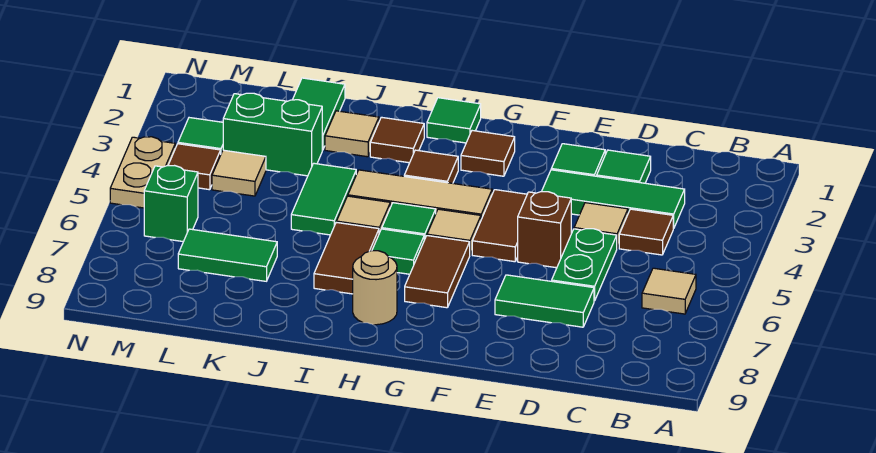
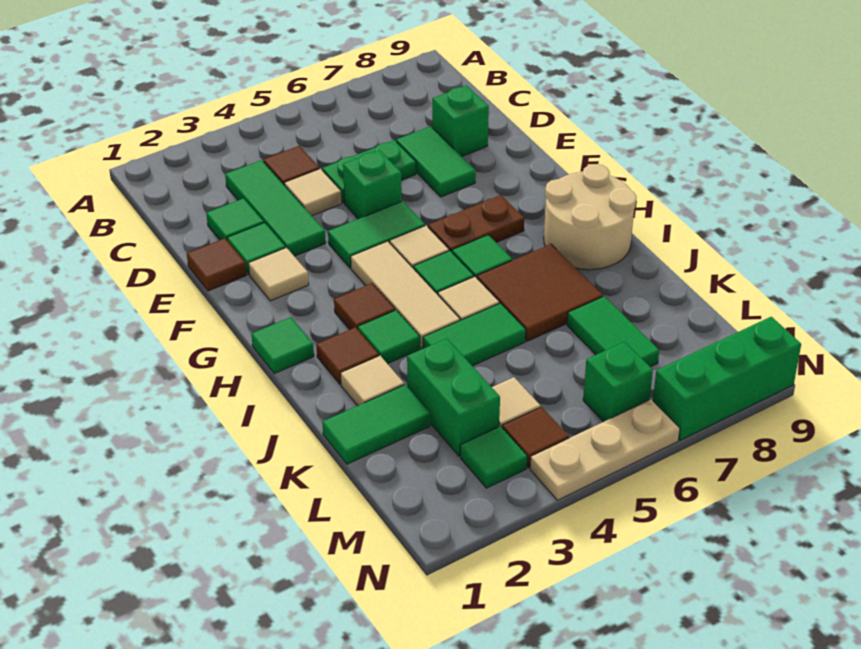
tan 1x1 tile [642,268,696,314] -> tan 1x1 tile moved to [248,248,309,301]
none -> green 1x1 brick [432,85,489,156]
brown 1x1 brick [518,192,571,268] -> green 1x1 brick [343,150,402,219]
brown 1x2 tile [472,190,527,262] -> green 1x2 tile [328,201,425,268]
brown 1x1 tile [461,131,515,176] -> brown 1x1 tile moved to [187,238,247,291]
brown 1x2 tile [405,236,470,308] -> brown 1x2 plate [428,195,524,252]
tan 1x1 round brick [353,251,397,325] -> tan 2x2 round brick [544,164,637,270]
none -> green 1x1 tile [358,310,420,364]
brown 1x2 tile [314,222,379,294] -> brown 2x2 tile [477,244,603,341]
tan 1x2 plate [110,137,175,208] -> tan 1x3 plate [530,399,680,500]
none -> green 1x3 brick [653,317,801,440]

